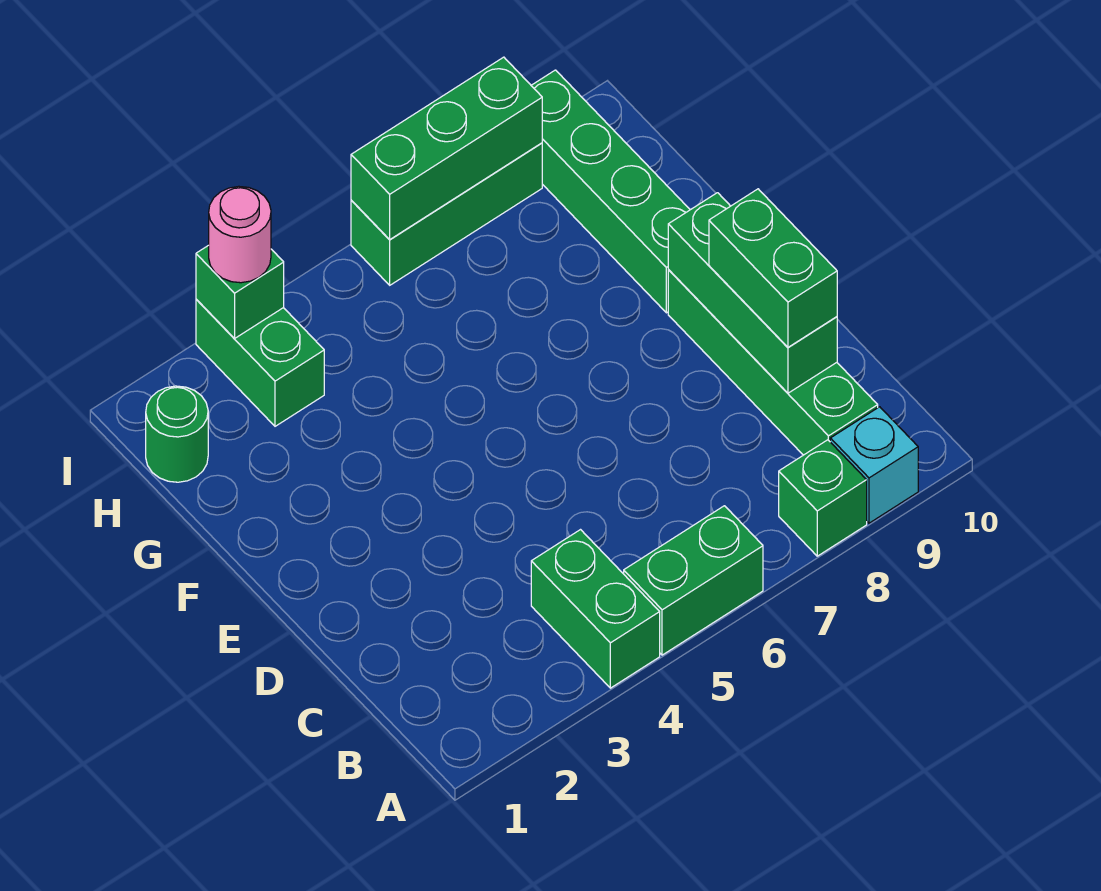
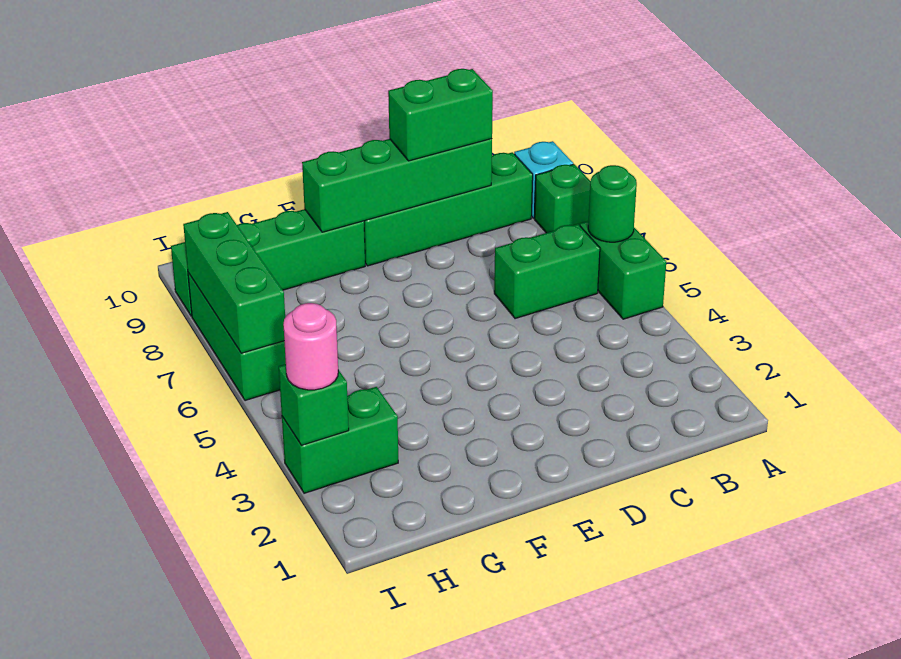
green 1x2 brick [531,530,660,688] -> green 1x2 brick moved to [494,224,600,319]
green 1x3 brick [668,193,837,393] -> green 1x4 brick [302,139,492,232]
green 1x1 round brick [146,386,208,482] -> green 1x1 round brick moved to [588,165,637,242]

